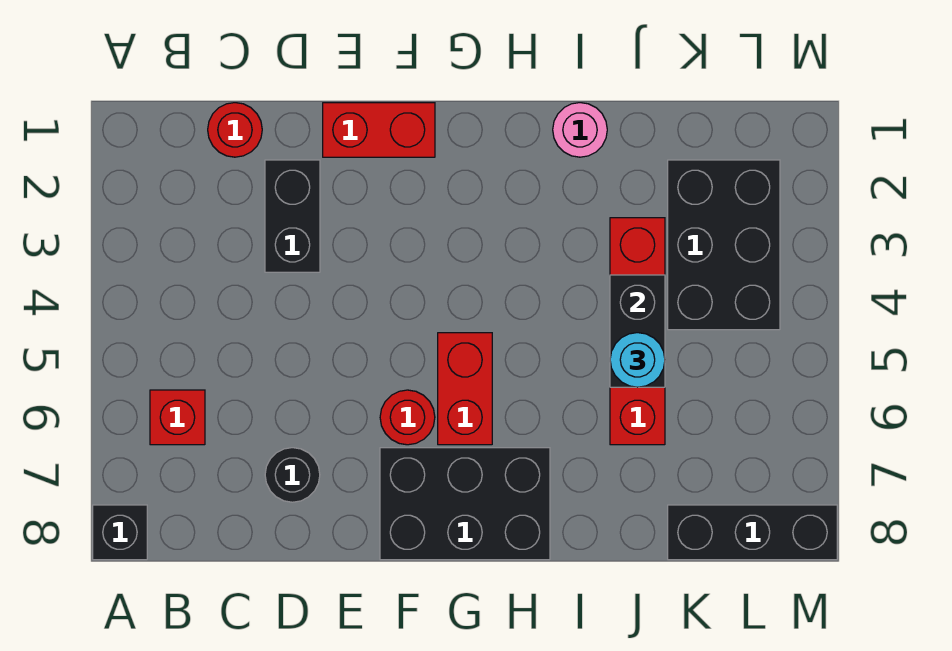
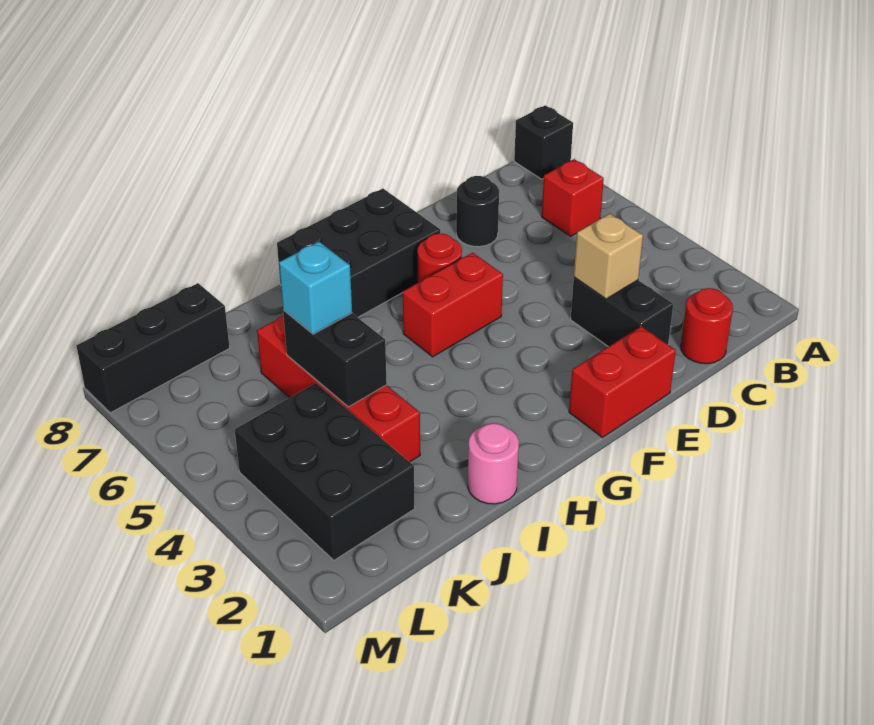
none -> tan 1x1 brick [574,214,643,299]
red 1x2 brick [438,333,492,445] -> red 1x2 brick turned to [403,253,503,357]
cyan 1x1 round brick [610,333,665,387] -> cyan 1x1 brick [279,241,352,334]

